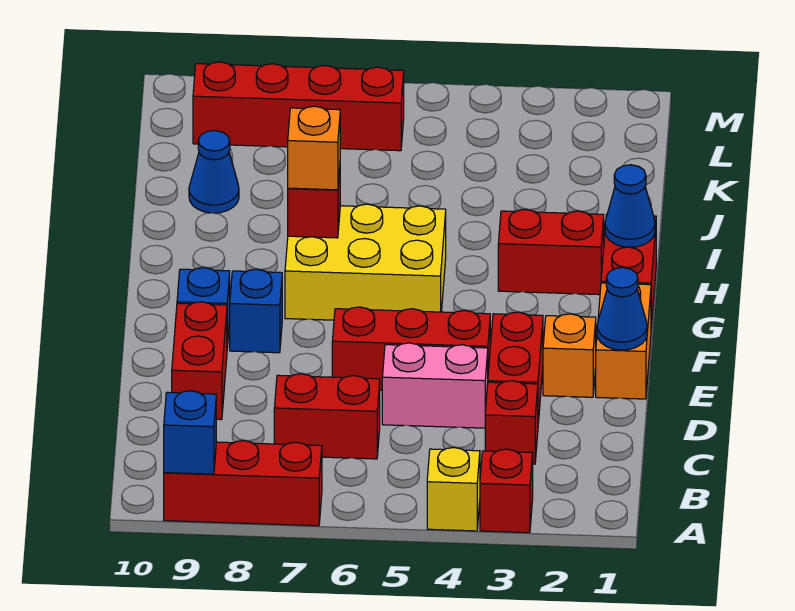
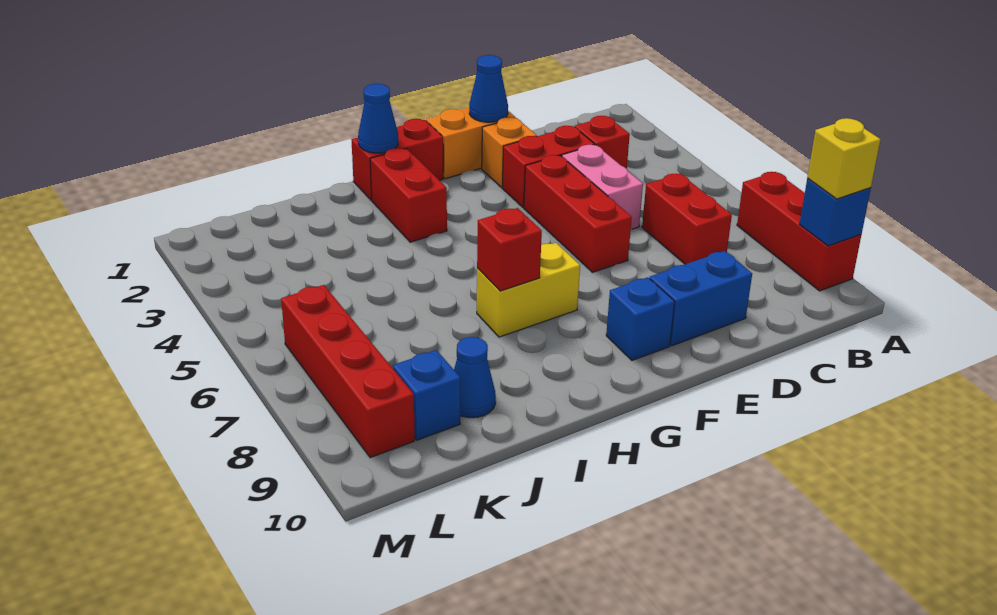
red 1x1 brick [480,449,533,533] -> none
yellow 1x1 brick [427,448,480,531] -> yellow 1x1 brick moved to [807,118,881,199]
red 1x2 brick [172,302,227,420] -> blue 1x2 brick [650,251,752,346]
blue 1x1 brick [230,269,282,353] -> blue 1x1 brick moved to [393,350,460,440]
yellow 2x3 brick [285,204,446,320] -> yellow 1x2 brick [477,243,580,337]
orange 1x1 brick [288,106,340,190] -> none

